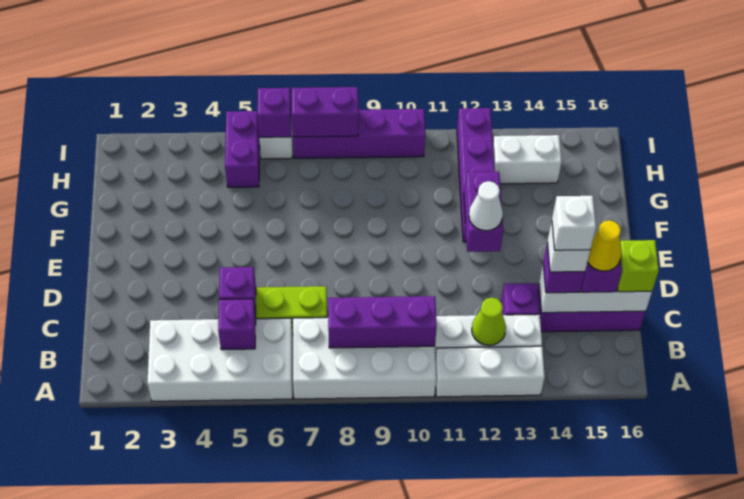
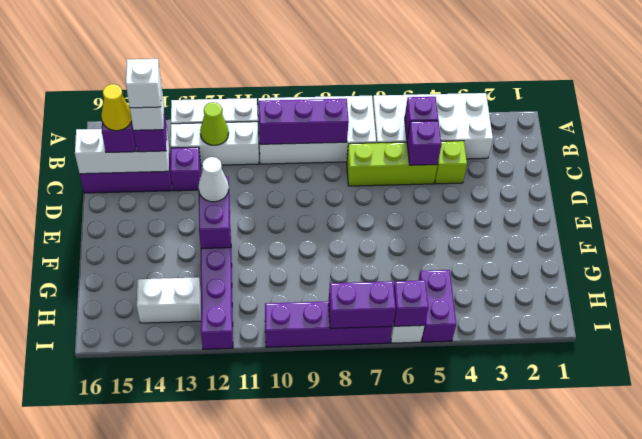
lime 1x1 brick [617,240,659,292] -> lime 1x1 brick moved to [435,141,467,184]

